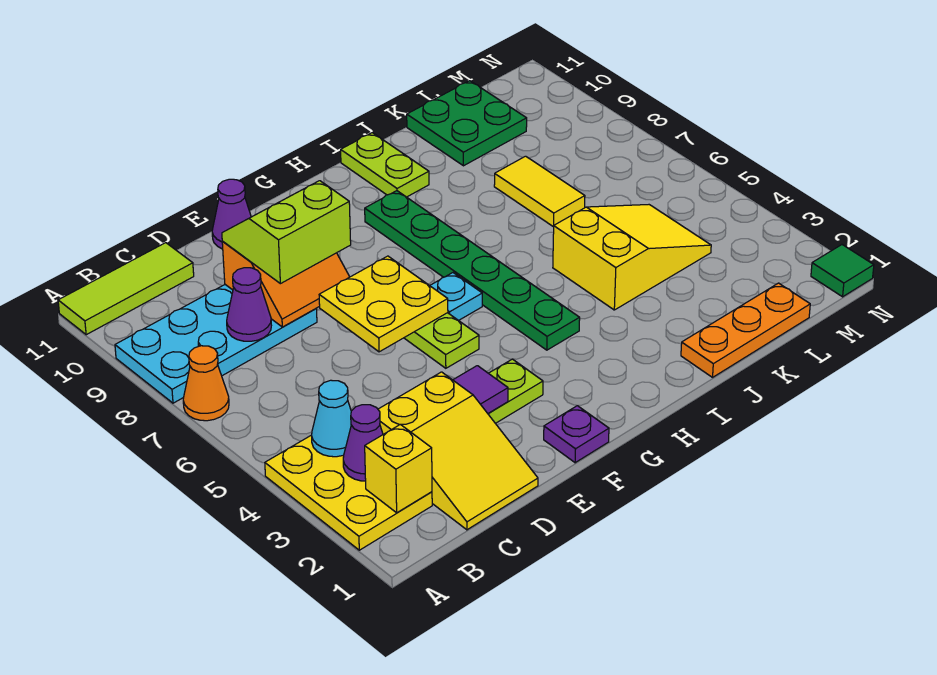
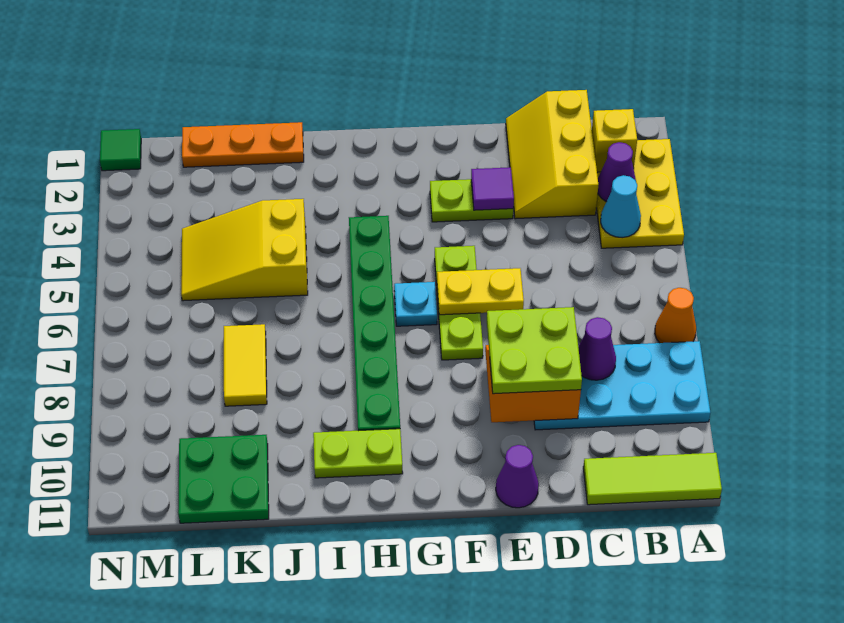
yellow 2x3 slope [378,372,538,530] -> yellow 2x3 slope turned to [506,90,598,219]
lime 2x2 slope [222,181,351,284] -> lime 2x2 plate [487,307,582,394]
yellow 2x2 plate [319,256,448,352] -> yellow 1x2 plate [437,268,524,315]
purple 1x1 plate [544,406,609,463] -> none
lime 1x2 plate [341,133,429,197] -> lime 1x2 plate turned to [313,429,403,478]

